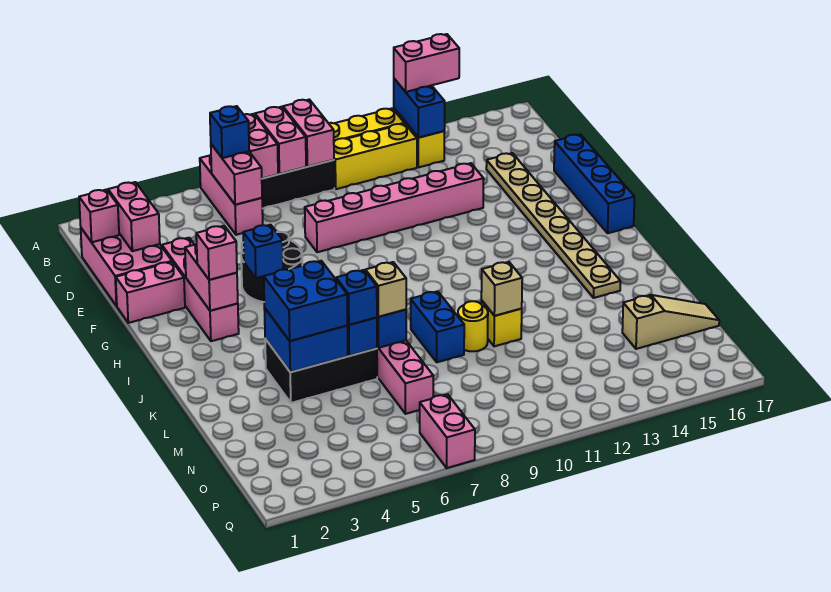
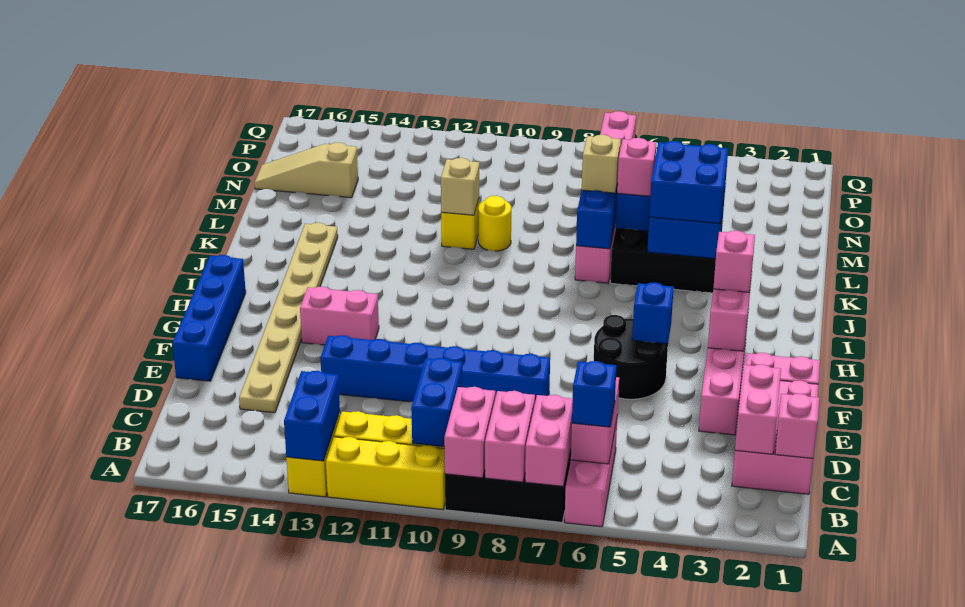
pink 1x2 brick [394,34,459,92] -> pink 1x2 brick moved to [300,287,379,345]
pink 1x6 brick [305,163,484,252] -> blue 1x6 brick [320,335,550,402]
blue 1x2 brick [411,291,464,362] -> blue 1x2 brick moved to [411,358,462,447]
blue 1x1 brick [336,270,377,325] -> pink 1x1 brick [617,138,656,196]

